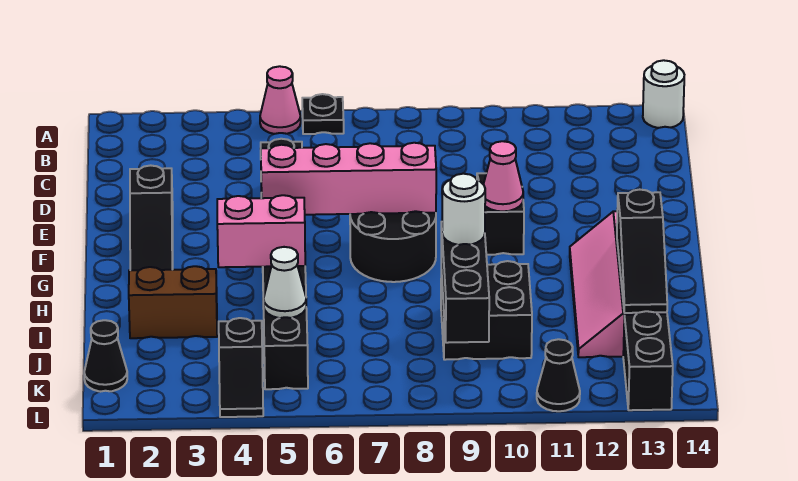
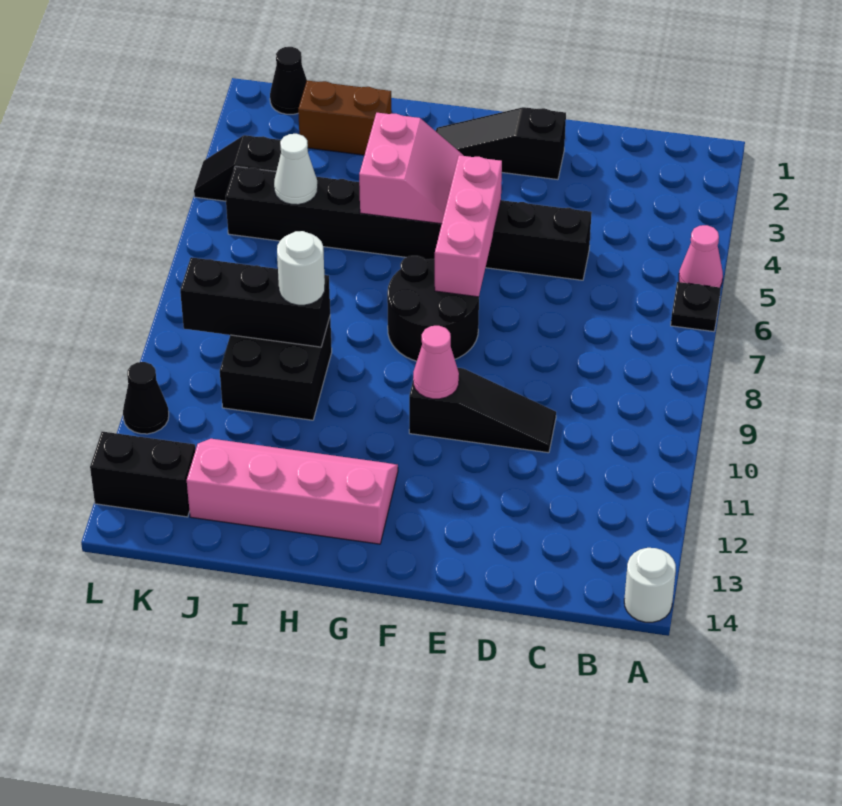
pink 1x4 brick [261,143,436,215] -> pink 1x3 brick [435,155,502,297]
black 1x3 slope [617,190,667,313] -> none
brown 1x2 brick [129,266,217,338] -> brown 1x2 brick turned to [298,81,392,155]

